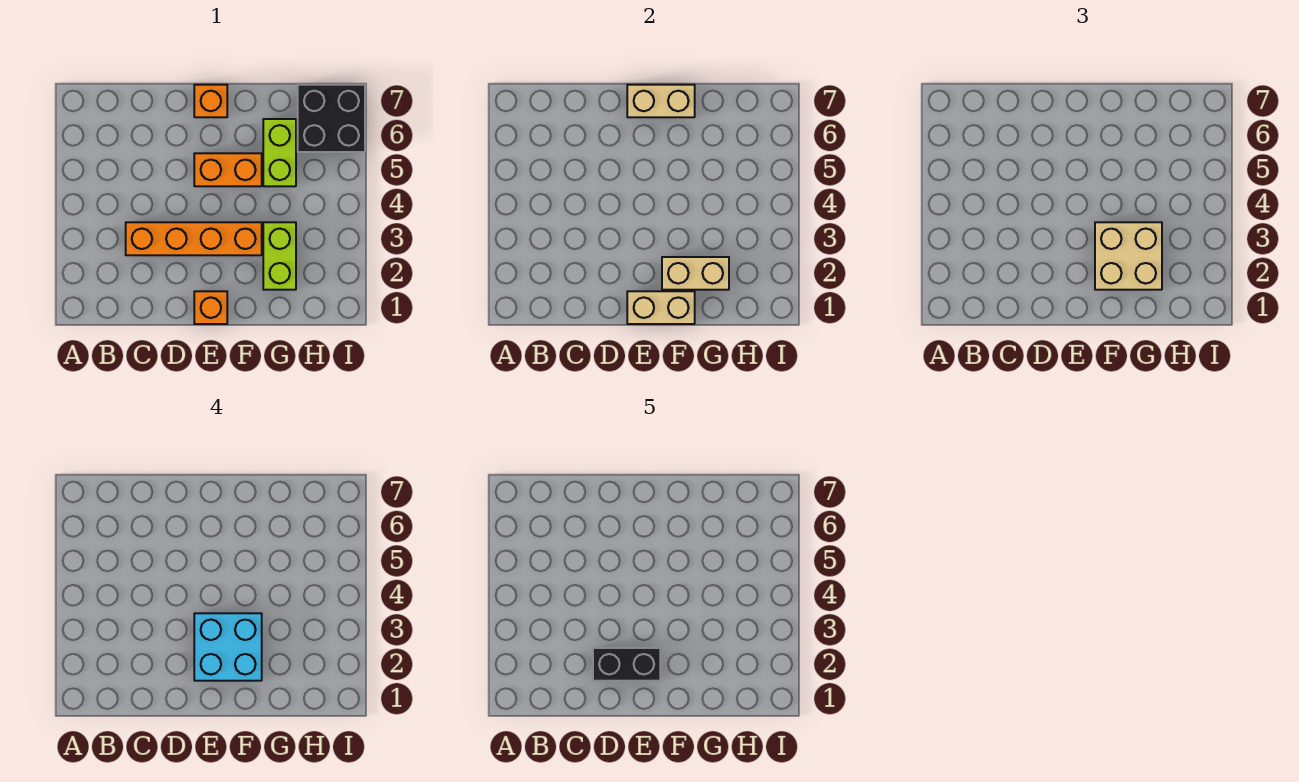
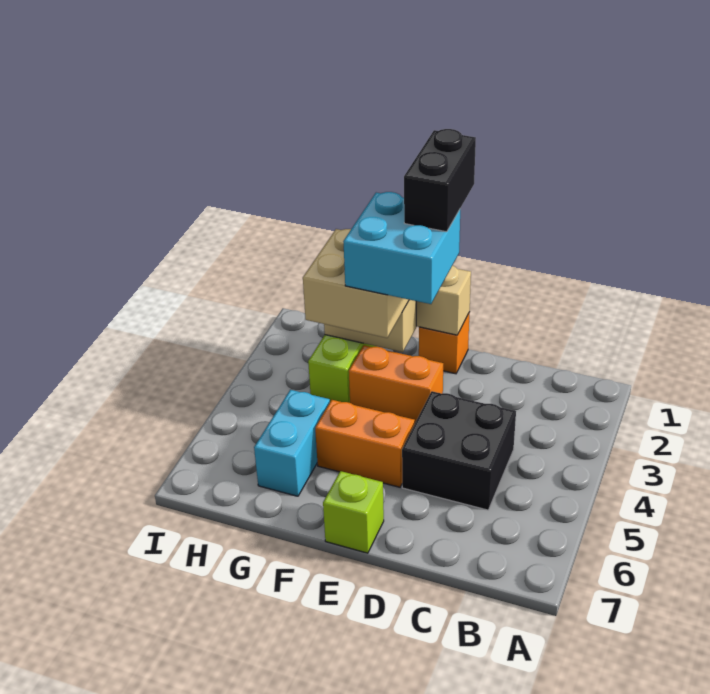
orange 1x4 brick [126,222,262,255] -> orange 1x2 brick [349,345,443,423]
black 1x2 brick [593,648,660,681] -> black 1x2 brick turned to [404,129,476,232]
orange 1x1 brick [194,85,227,117] -> lime 1x1 brick [323,471,384,553]
tan 1x2 brick [627,85,695,117] -> none
lime 1x2 brick [263,119,296,186] -> cyan 1x2 brick [254,390,330,496]
black 2x2 brick [298,85,365,152] -> black 2x2 brick moved to [402,391,516,510]

